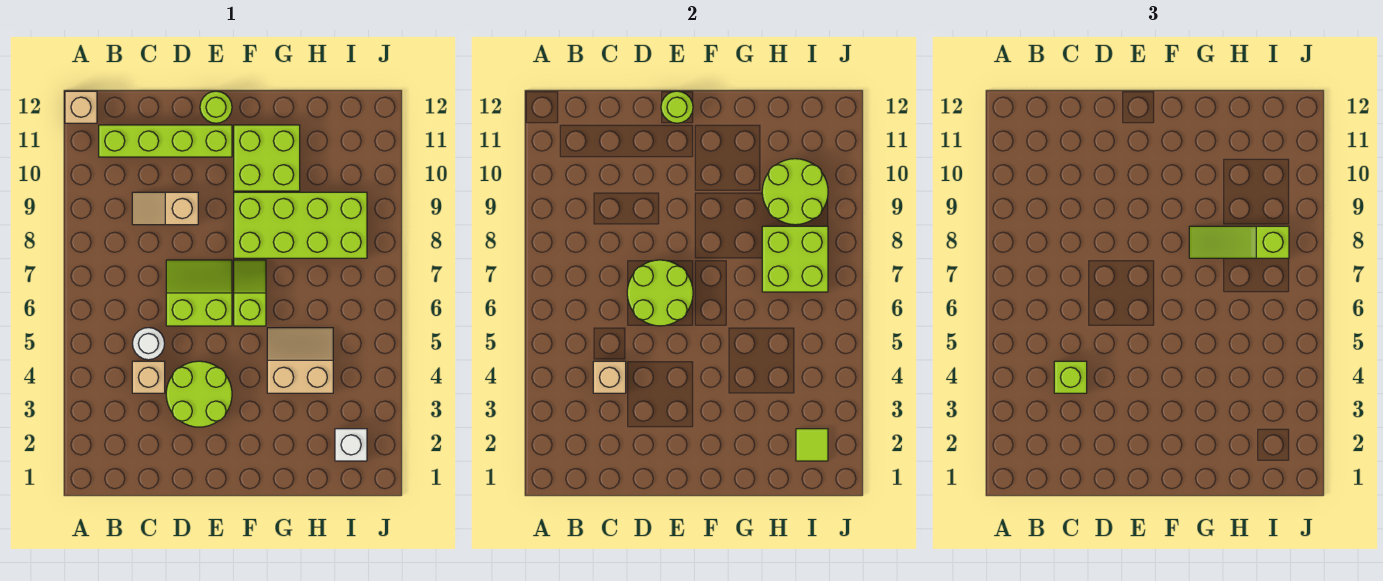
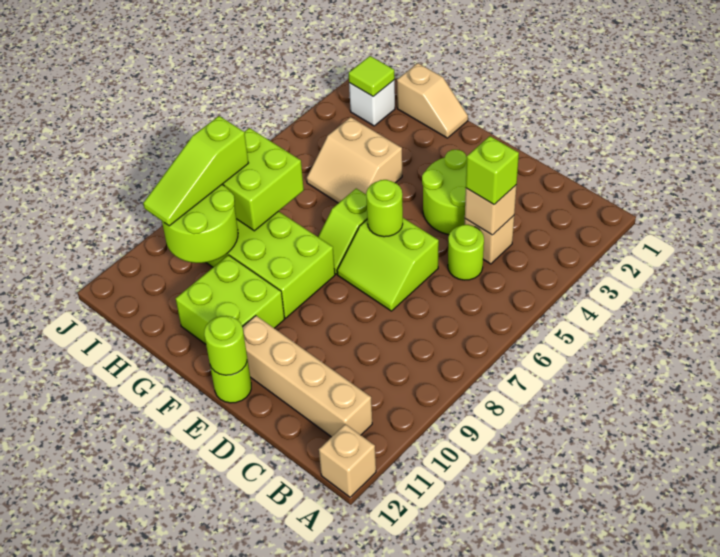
lime 1x4 brick [99,125,232,157] -> tan 1x4 brick [243,316,372,437]
white 1x1 round brick [132,328,165,360] -> lime 1x1 round brick [448,225,484,280]
tan 1x2 slope [132,192,198,225] -> tan 1x2 slope moved to [397,63,468,138]
lime 2x2 round brick [627,260,693,326] -> lime 1x1 round brick [366,180,403,237]
lime 1x3 slope [1189,226,1289,258] -> lime 1x3 slope turned to [143,116,248,226]

